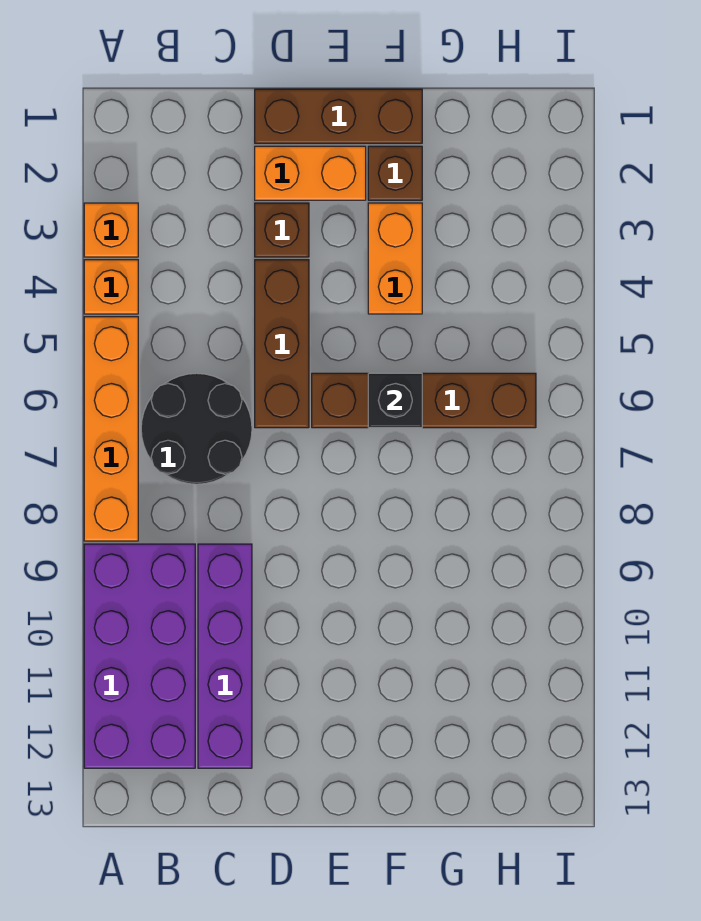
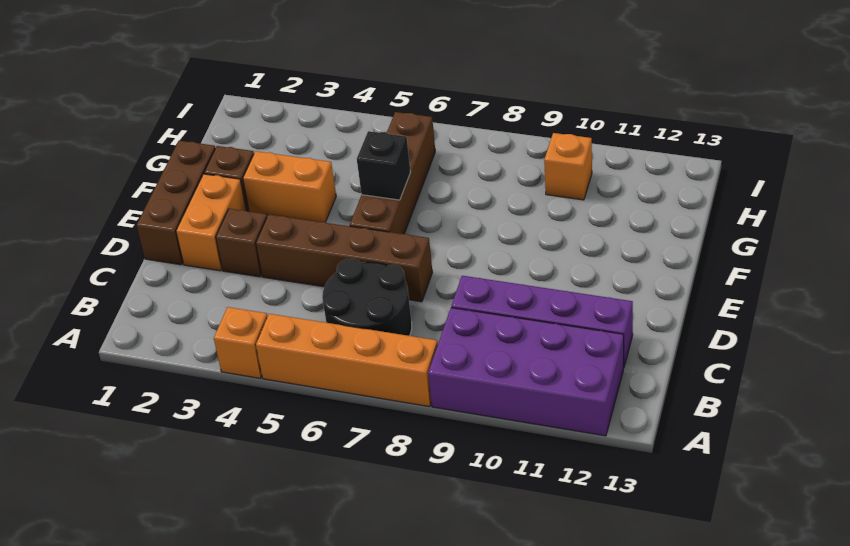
orange 1x1 brick [84,203,138,257] -> orange 1x1 brick moved to [544,133,592,200]
brown 1x3 brick [255,260,309,428] -> brown 1x4 brick [256,214,433,302]

